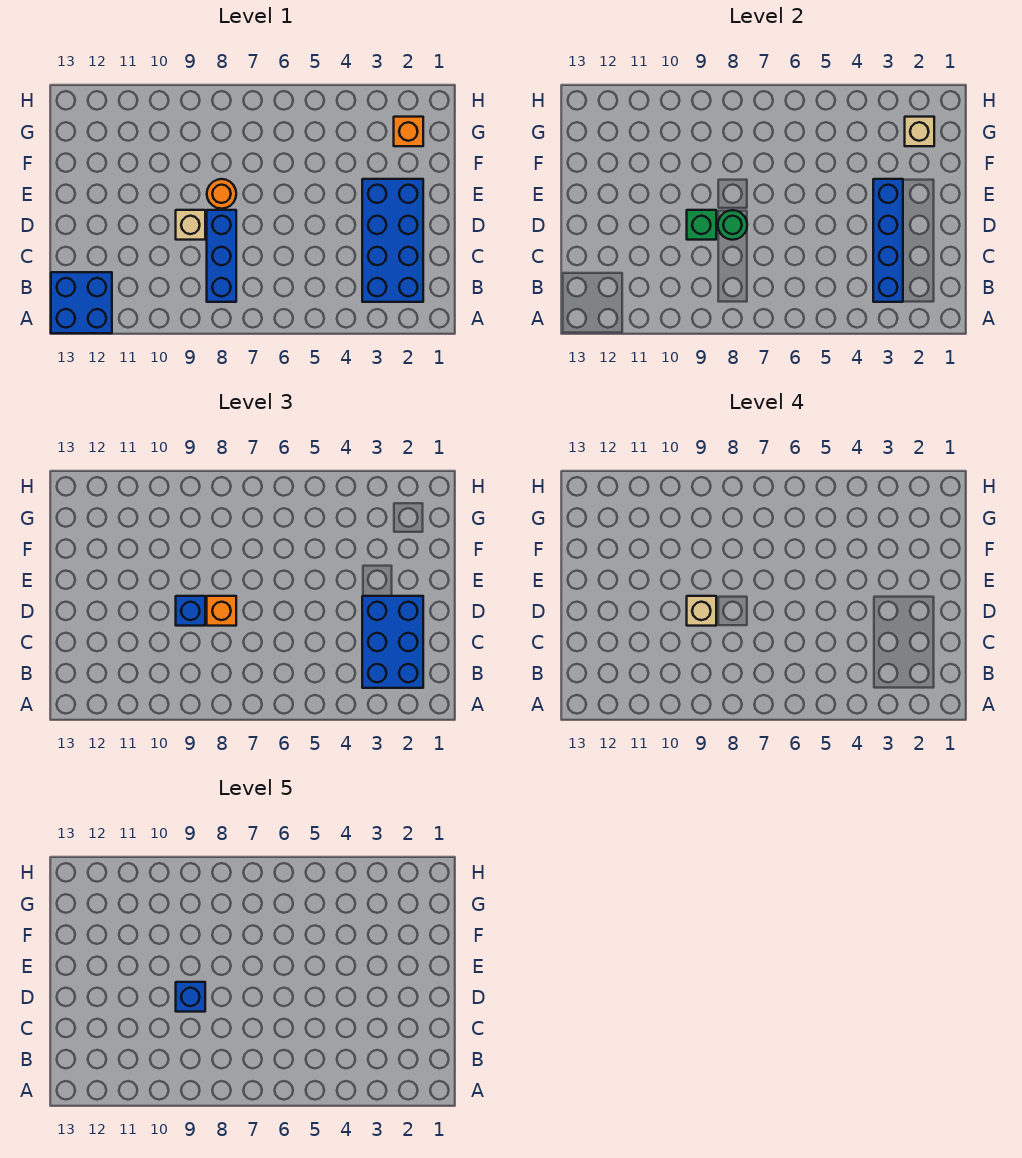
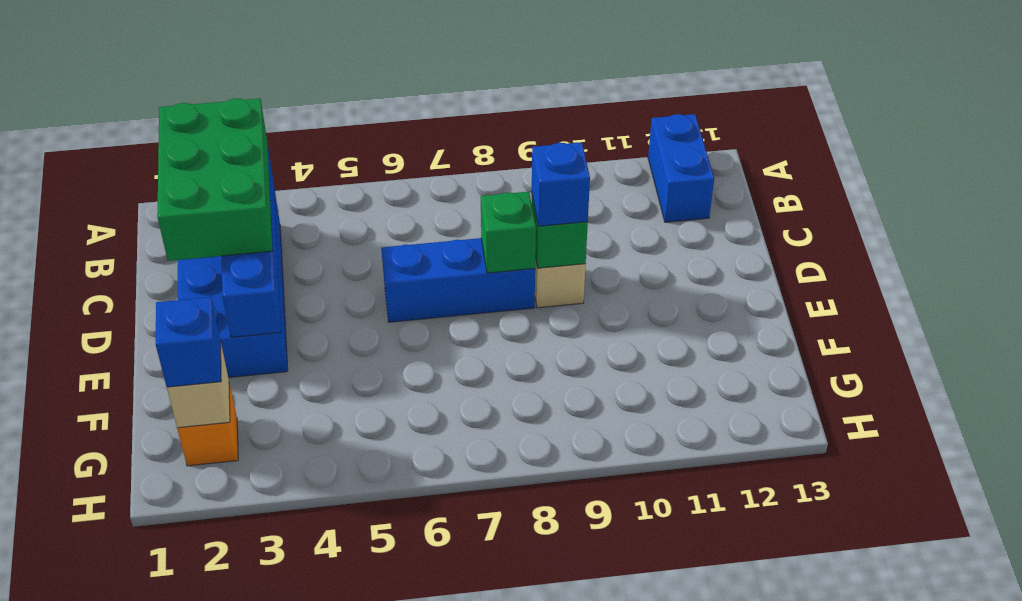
blue 2x2 brick [51,272,112,333] -> blue 1x2 brick [648,114,714,222]
blue 2x3 brick [362,596,423,688] -> green 2x3 brick [157,99,272,261]
blue 1x3 brick [207,210,236,302] -> blue 1x3 brick turned to [381,238,535,322]
green 1x1 round brick [718,210,747,240] -> green 1x1 brick [481,192,536,273]
orange 1x1 brick [207,596,236,626] -> none
tan 1x1 brick [687,596,716,626] -> none
blue 1x1 brick [176,982,205,1012] -> blue 1x1 brick moved to [156,297,221,387]
orange 1x1 round brick [207,179,236,209] -> none

